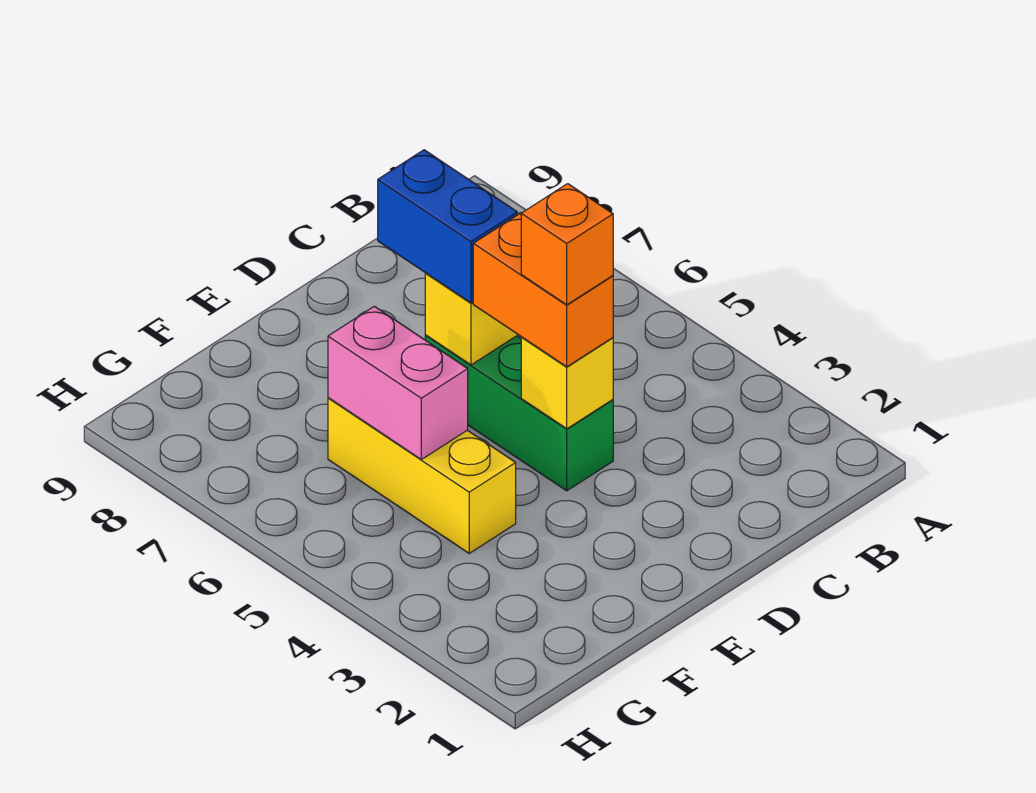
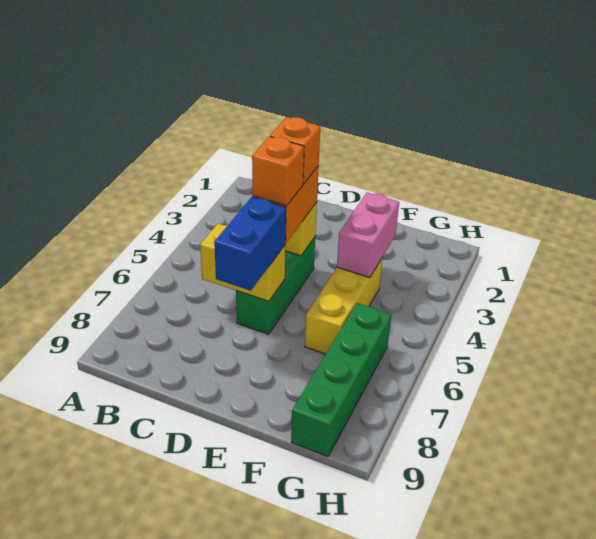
none -> orange 1x1 brick [252,137,304,206]
pink 1x2 brick [328,306,468,459] -> pink 1x2 brick moved to [337,193,399,278]
none -> green 1x4 brick [291,303,391,457]

